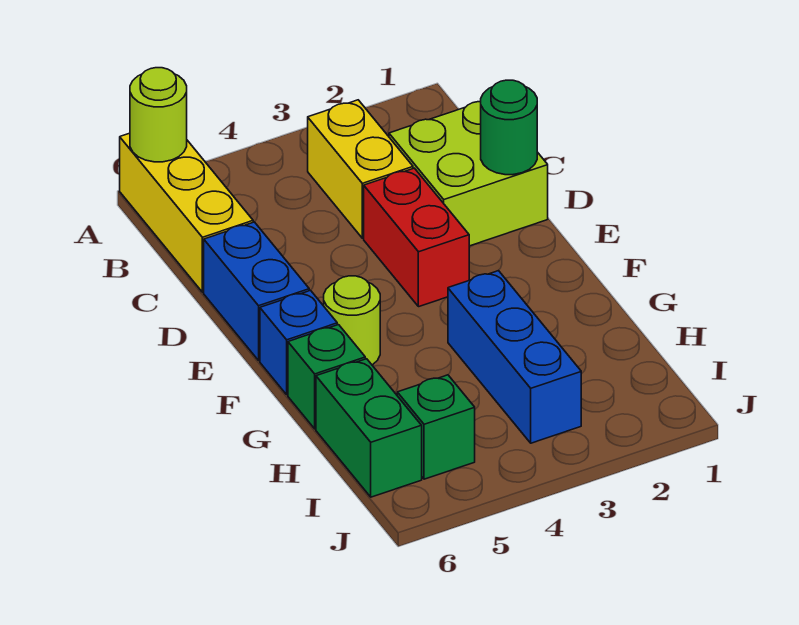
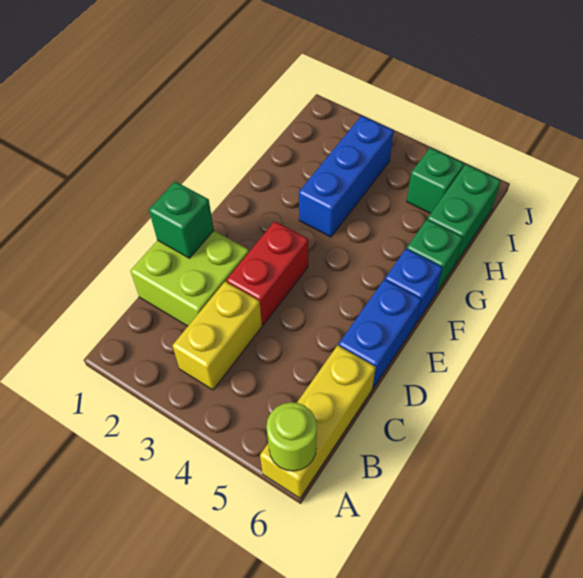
green 1x1 round brick [481,80,537,175] -> green 1x1 brick [149,181,214,258]
lime 1x1 round brick [324,276,380,365] -> none

